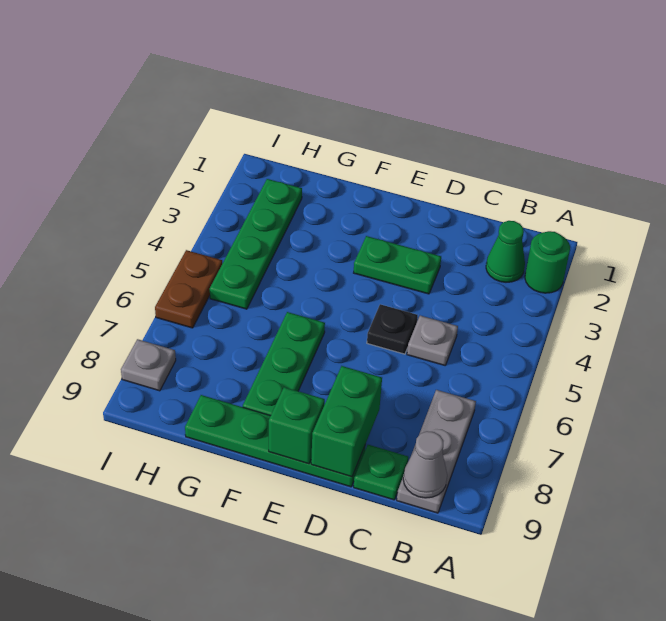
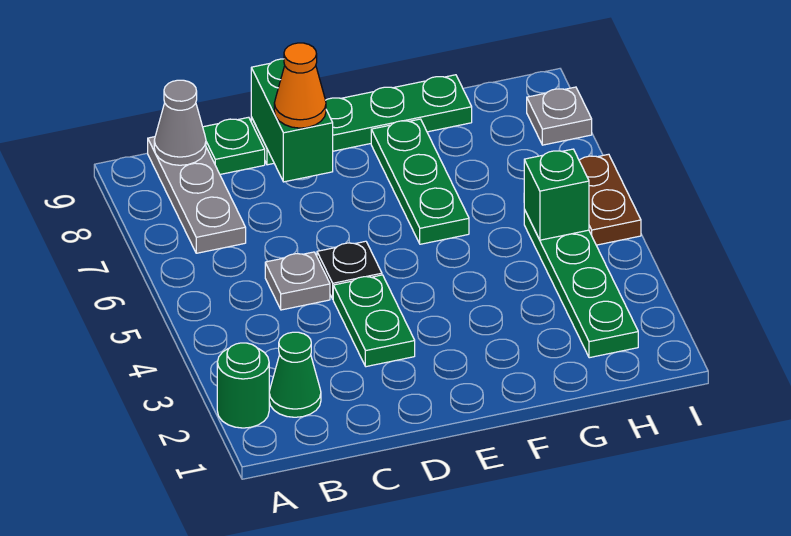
green 1x2 plate [354,236,441,294] -> green 1x2 plate turned to [333,275,415,367]
none -> orange 1x1 cone [274,43,326,128]
green 1x1 brick [269,387,325,464] -> green 1x1 brick moved to [524,149,589,240]

